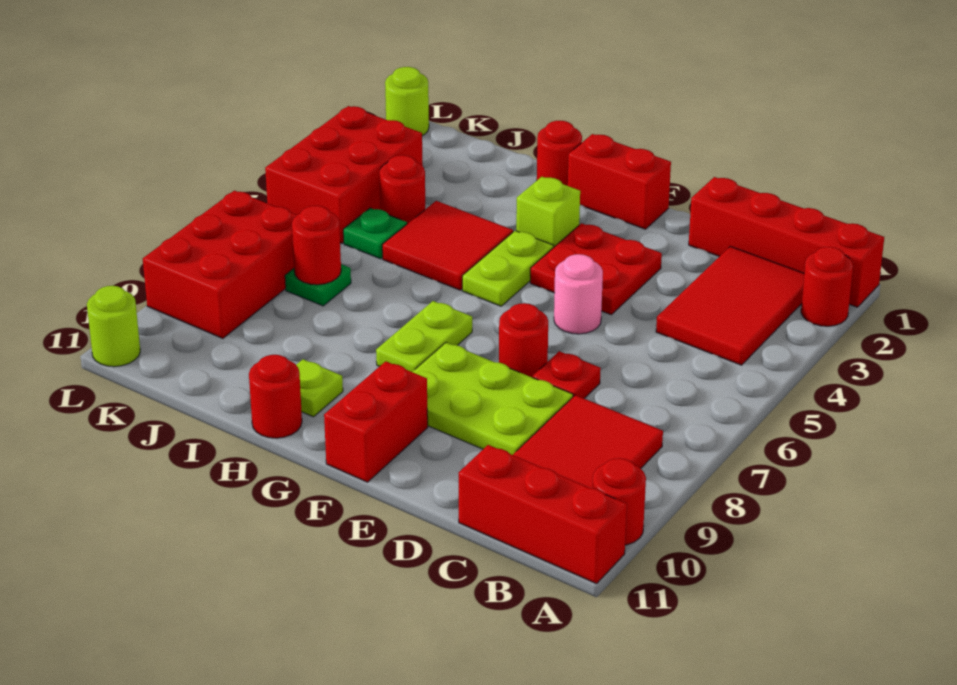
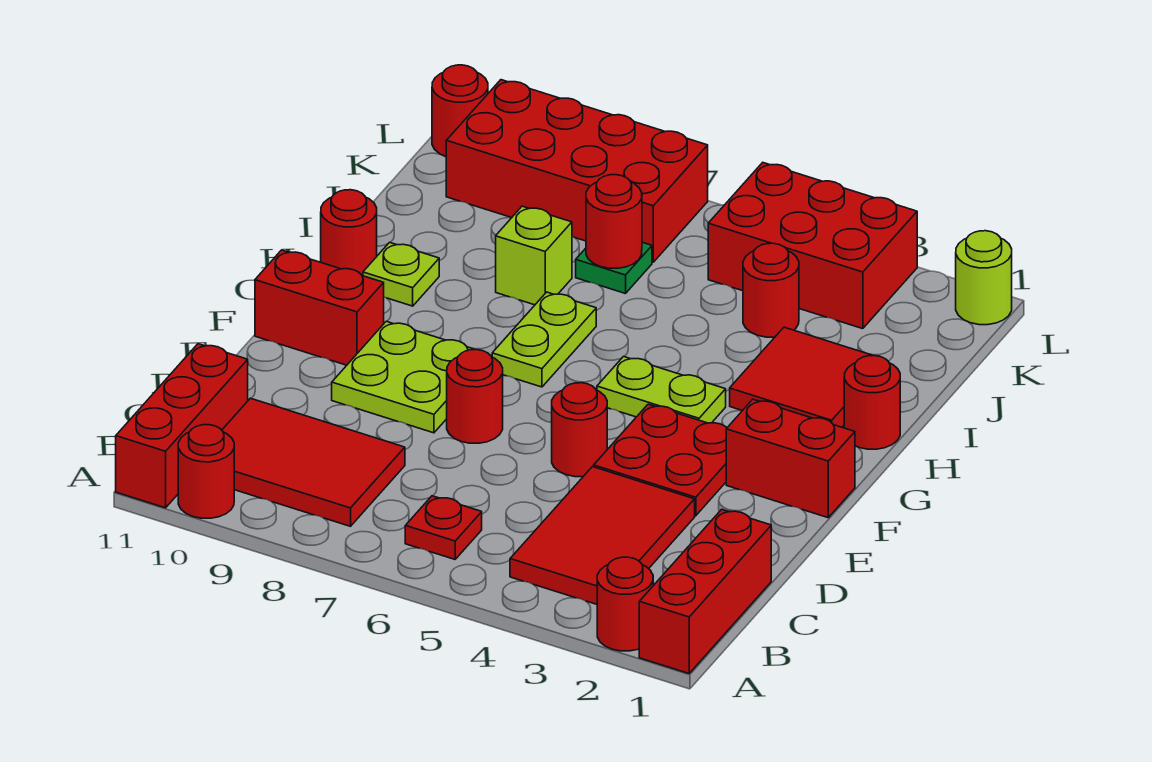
red 1x4 brick [689,177,884,307] -> red 1x3 brick [639,509,771,673]
red 2x3 tile [656,246,804,365] -> red 2x3 tile turned to [510,467,695,604]
red 1x1 plate [533,351,601,398] -> red 1x1 plate moved to [405,496,482,559]
lime 2x3 plate [413,343,573,455] -> lime 2x2 plate [332,321,475,433]
pink 1x1 round brick [554,254,603,334] -> red 1x1 round brick [552,383,607,477]
red 1x2 brick [568,134,671,229] -> red 1x2 brick turned to [726,399,855,518]
lime 1x1 brick [516,177,580,247] -> lime 1x1 brick moved to [496,206,572,305]
lime 1x2 plate [376,301,472,372] -> lime 1x2 plate turned to [492,292,596,387]
red 2x2 tile [382,201,513,290] -> red 2x2 tile moved to [730,327,873,427]
green 1x1 plate [343,208,407,259] -> none
red 2x3 brick [143,191,297,338] -> red 2x4 brick [446,80,708,262]
lime 1x1 round brick [87,286,140,367] -> red 1x1 round brick [432,65,488,157]

